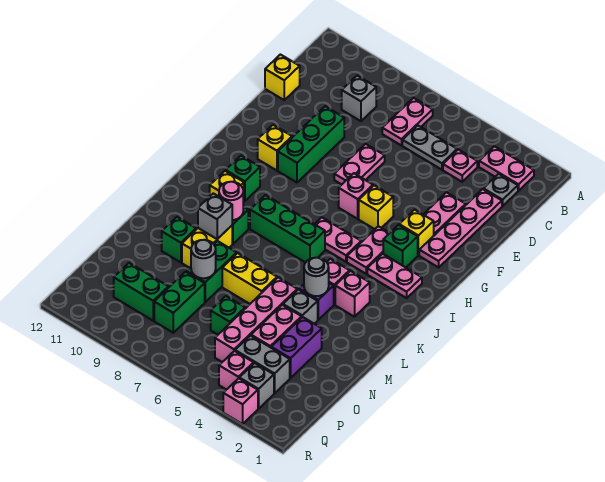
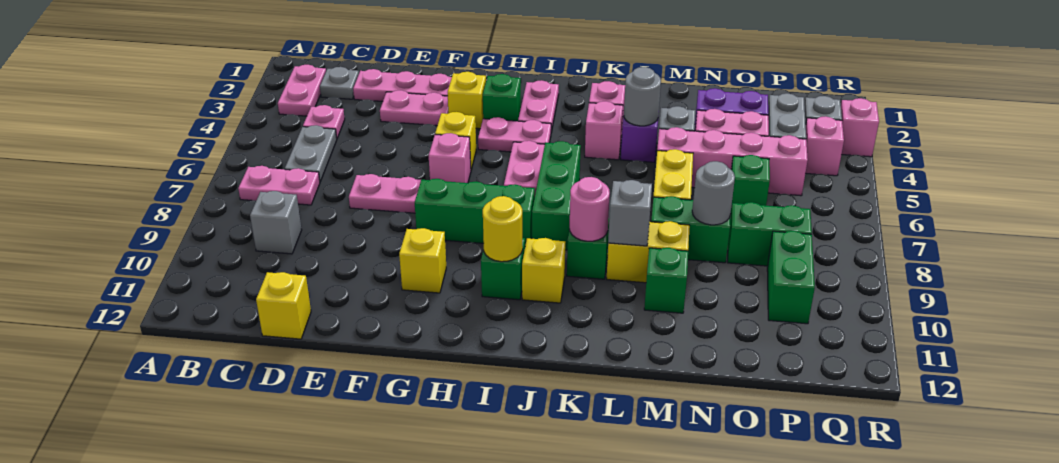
green 1x3 brick [278,106,344,182] -> green 1x3 brick moved to [415,179,535,245]
none -> yellow 1x1 round brick [483,196,523,262]

